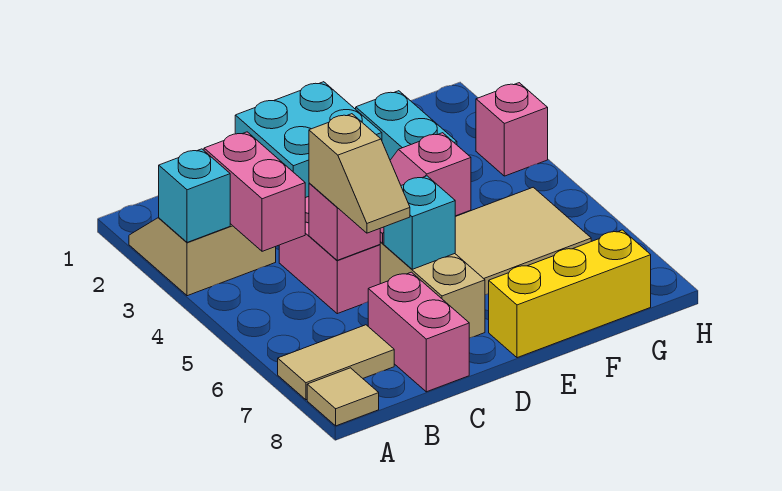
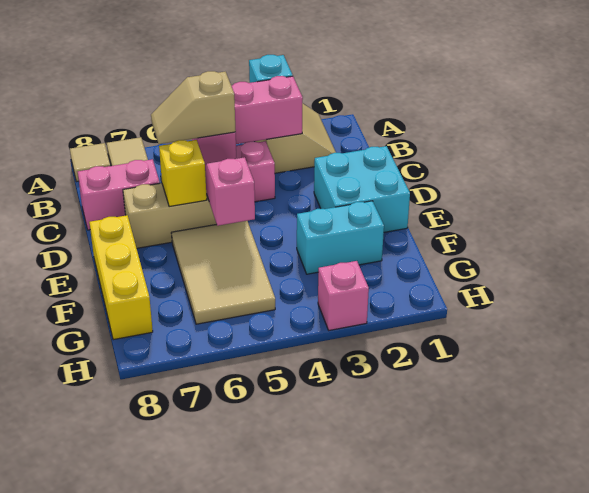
cyan 1x1 brick [384,176,455,269] -> yellow 1x1 brick [159,140,207,207]

